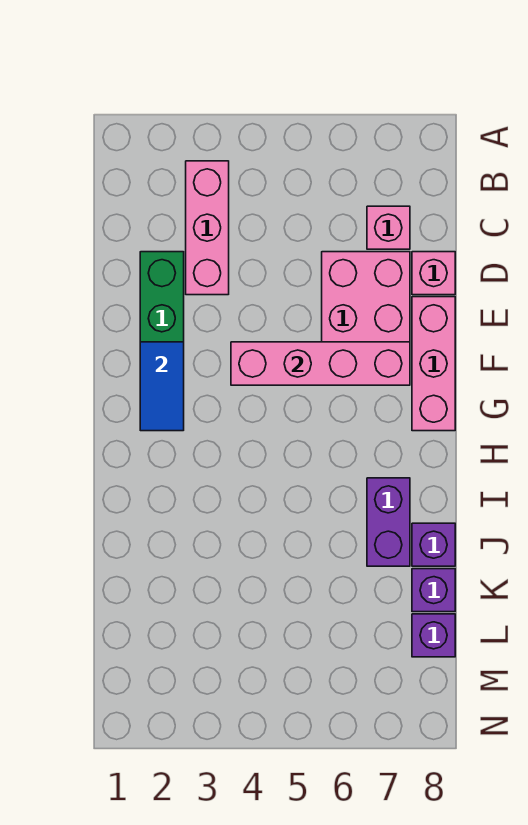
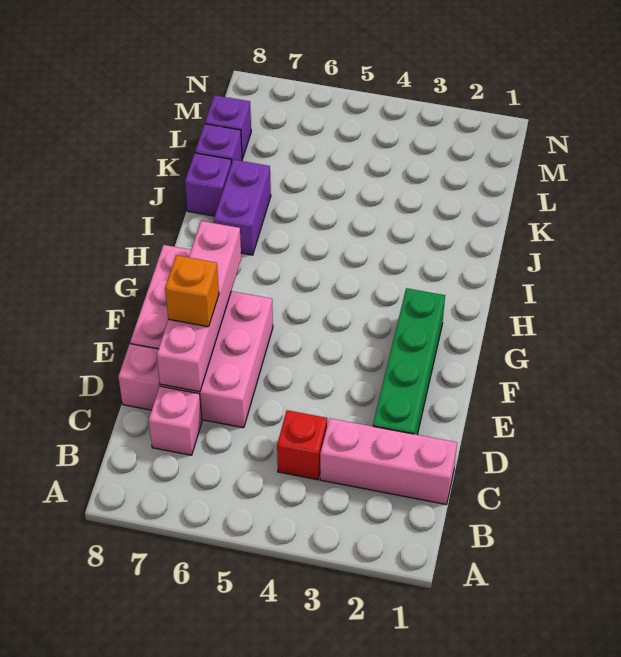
pink 1x3 brick [186,161,229,295] -> pink 1x3 brick turned to [320,418,457,504]
none -> red 1x1 brick [277,410,327,480]
none -> orange 1x1 brick [165,255,219,327]
blue 1x2 tile [140,342,184,431] -> none
pink 1x4 brick [231,342,410,385] -> pink 1x4 brick turned to [157,221,241,392]

